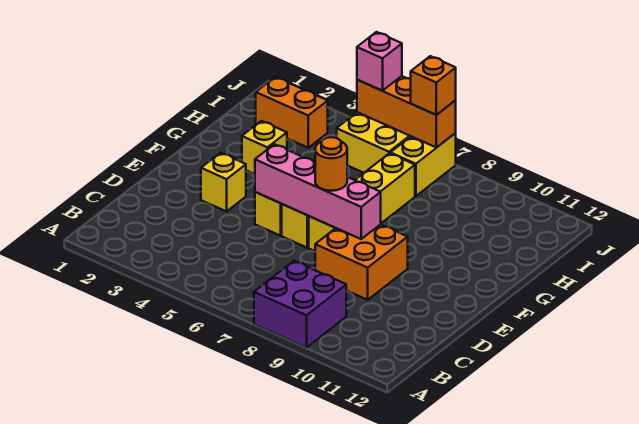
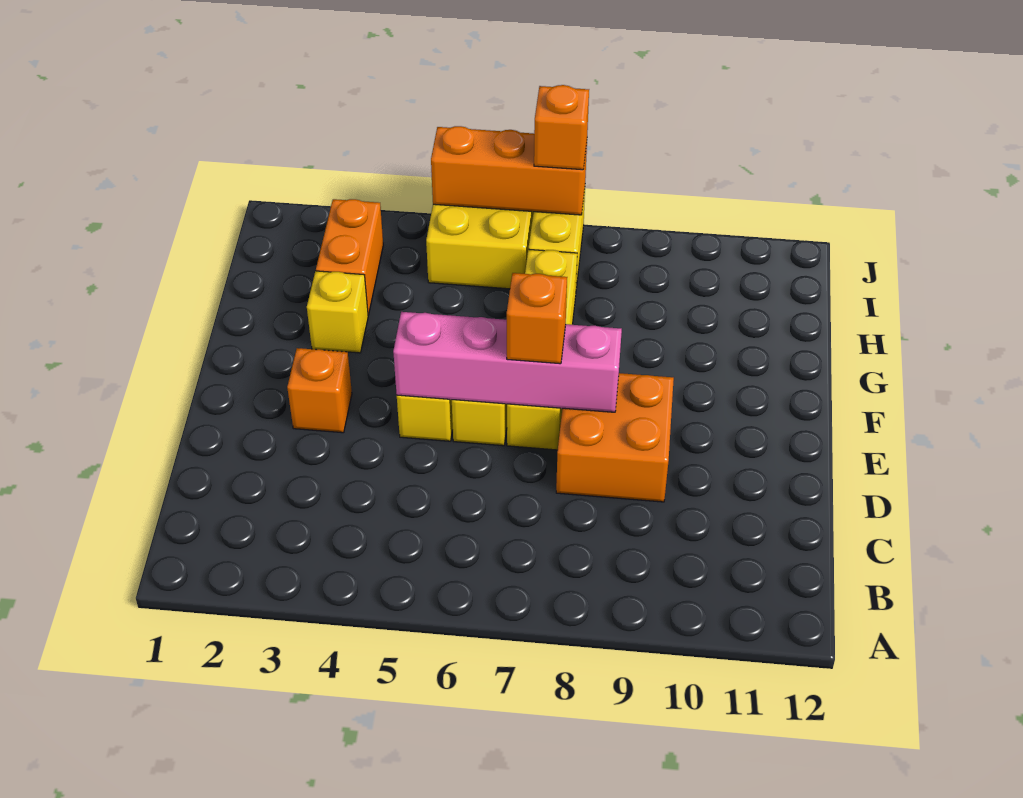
purple 2x2 brick [254,261,346,348] -> none
yellow 1x1 brick [201,153,246,211] -> orange 1x1 brick [287,348,352,433]
orange 1x1 round brick [315,137,347,191] -> orange 1x1 brick [507,273,567,364]
orange 1x2 brick [256,77,328,148] -> orange 1x2 brick turned to [316,199,383,315]
pink 1x1 brick [357,32,402,91] -> none

